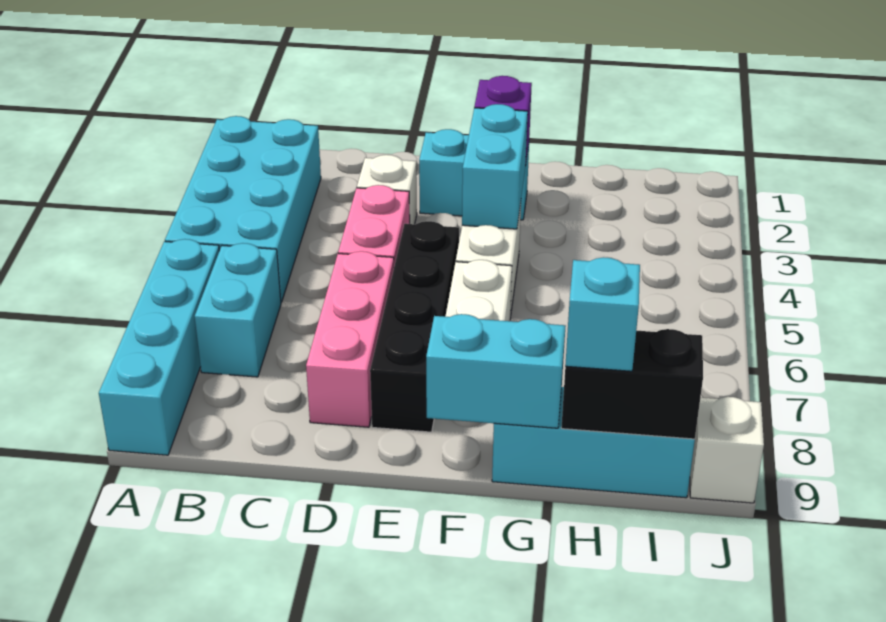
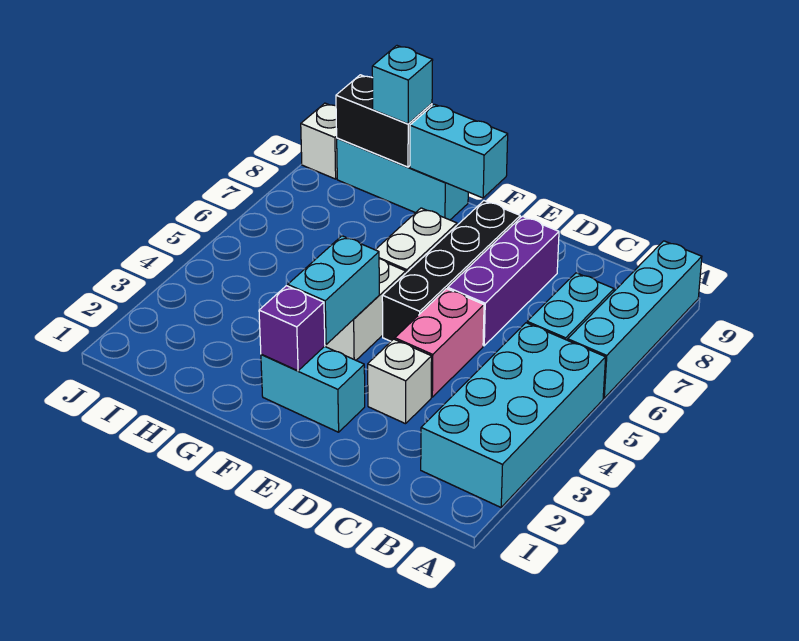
pink 1x3 brick [306,251,394,427] -> purple 1x3 brick [448,216,559,346]

